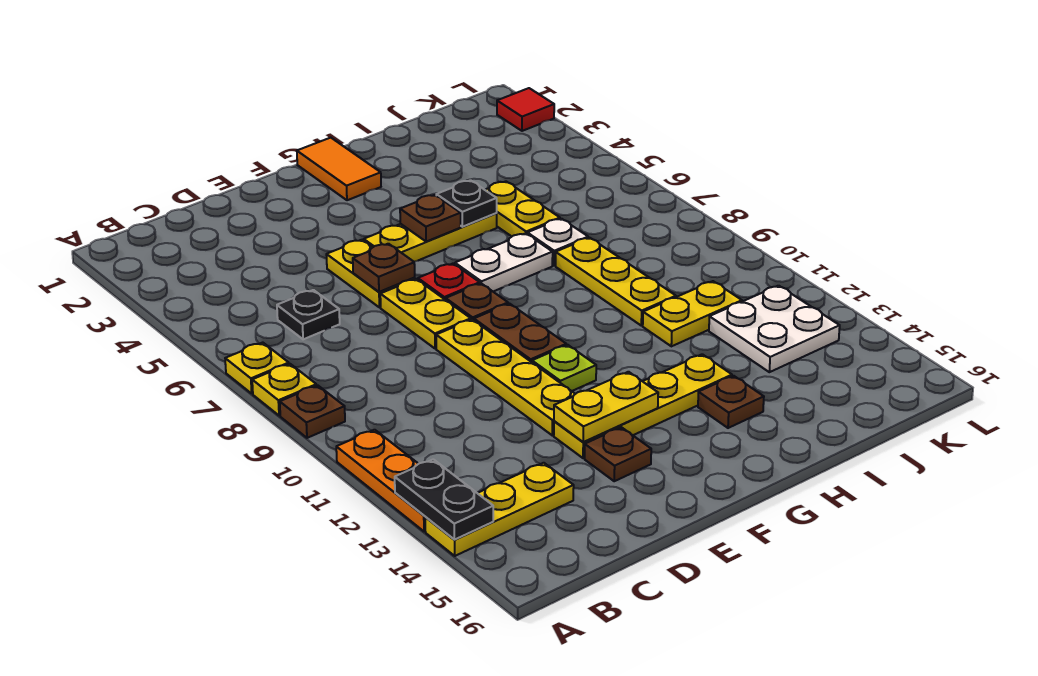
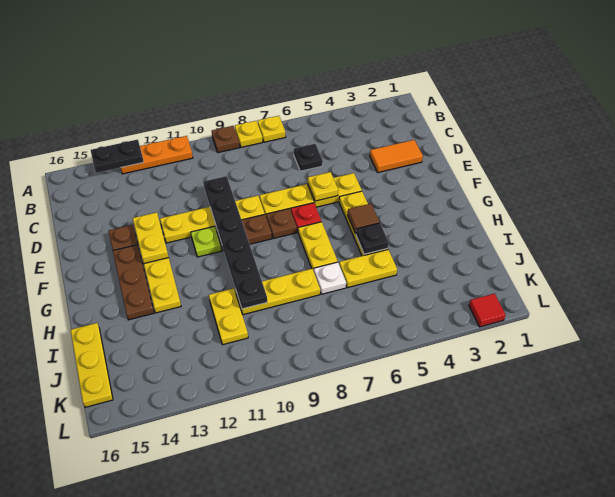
yellow 1x3 plate [425,463,574,556] -> yellow 1x3 plate moved to [71,323,113,407]
none -> black 1x6 plate [204,176,267,309]
brown 1x1 plate [353,244,415,292] -> yellow 1x1 plate [308,172,338,201]
orange 1x2 tile [297,138,381,200] -> orange 1x2 tile moved to [370,140,423,172]
brown 1x1 plate [400,195,461,242] -> brown 1x1 tile [348,204,380,234]
white 1x2 plate [455,233,553,291] -> yellow 1x2 plate [298,222,338,271]
brown 1x1 plate [698,376,764,428] -> brown 1x3 plate [113,245,154,320]
white 2x2 plate [709,286,840,372] -> none

